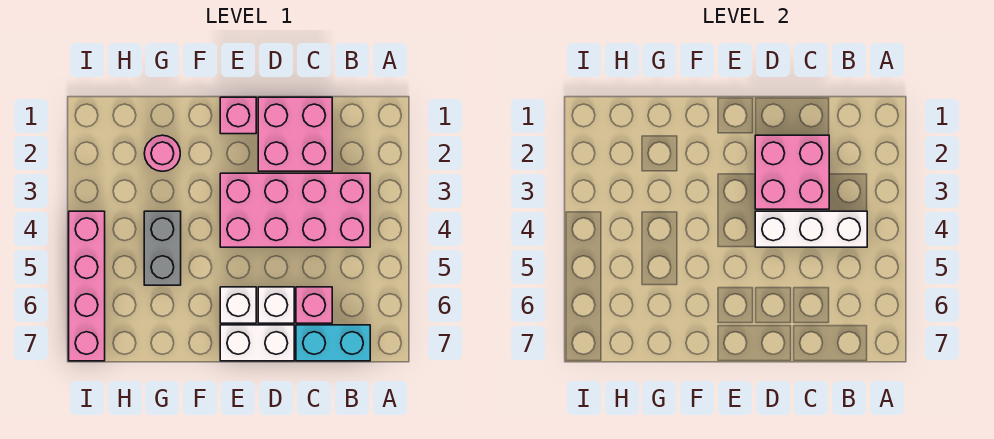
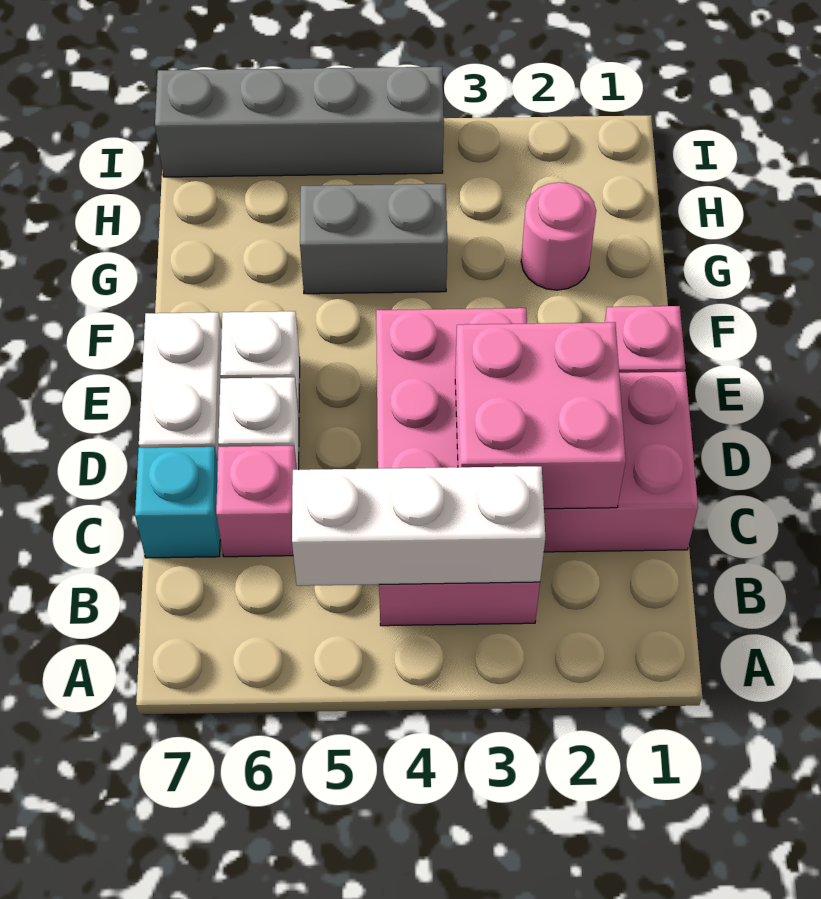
white 1x3 brick [755,211,867,247] -> white 1x3 brick turned to [292,466,545,586]
cyan 1x2 brick [296,325,370,361] -> cyan 1x1 brick [135,447,220,558]
pink 1x4 brick [69,211,105,361] -> grey 1x4 brick [155,67,444,177]

